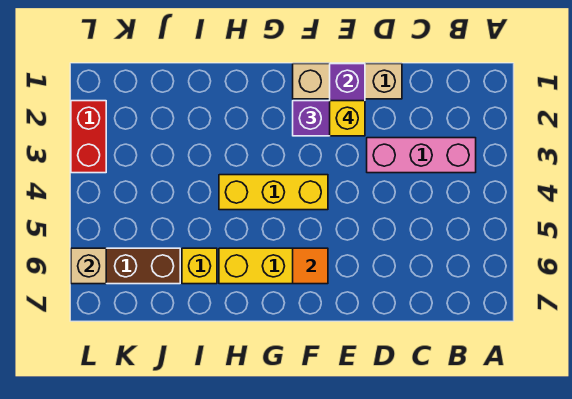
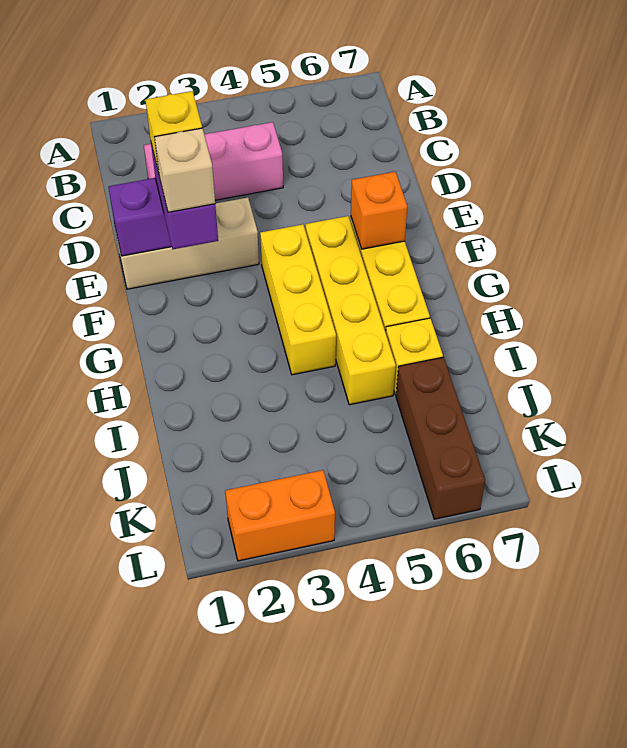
pink 1x3 brick [367,138,476,173] -> pink 1x3 brick turned to [144,122,283,200]
tan 1x3 brick [293,64,402,99] -> tan 1x3 brick turned to [115,198,259,289]
none -> yellow 1x4 brick [306,216,396,405]
orange 1x1 tile [293,248,328,284] -> orange 1x1 brick [351,172,407,249]
red 1x2 brick [71,101,106,173] -> orange 1x2 brick [225,470,335,561]
tan 1x1 brick [71,248,106,284] -> tan 1x1 brick moved to [154,128,215,212]

